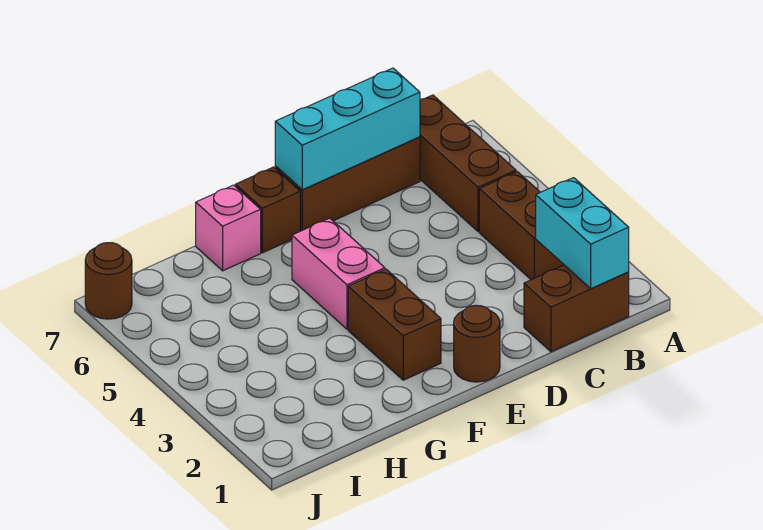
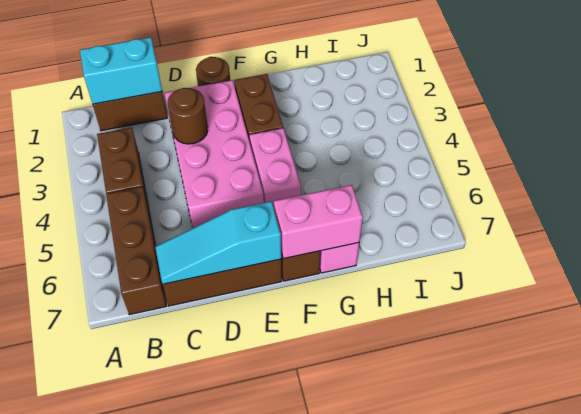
cyan 1x2 brick [536,178,629,289] -> cyan 1x2 brick turned to [80,37,162,104]
cyan 1x3 brick [275,68,420,190] -> cyan 1x3 slope [155,201,281,284]
none -> pink 2x4 brick [164,80,264,228]
none -> pink 1x2 brick [274,185,363,259]
brown 1x1 round brick [85,243,132,319] -> brown 1x1 round brick moved to [168,88,208,144]

